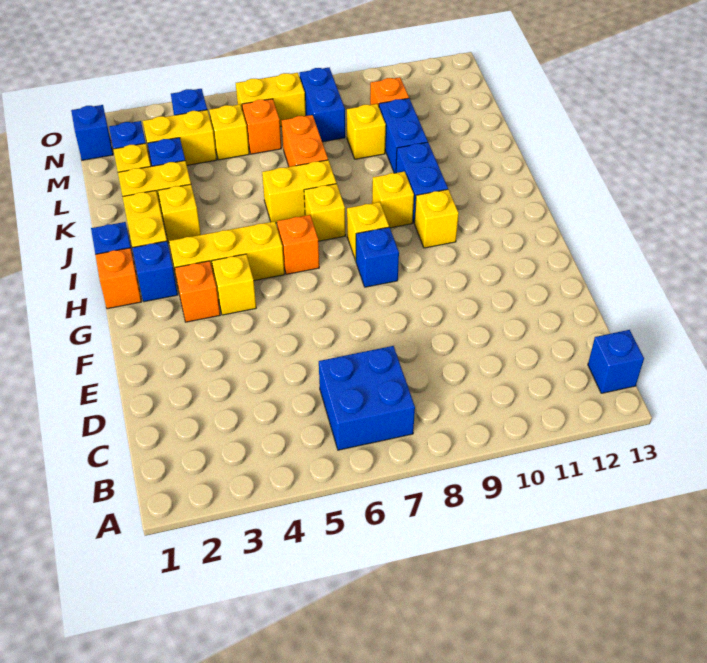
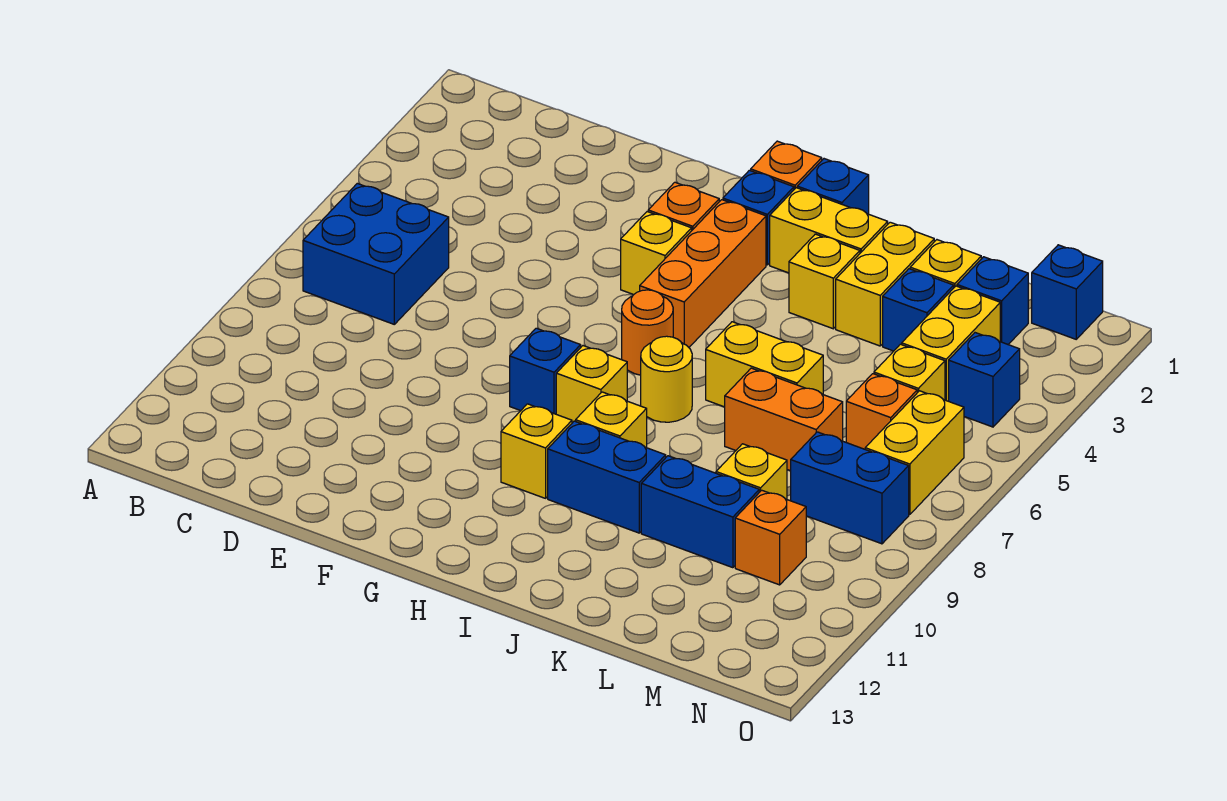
blue 1x1 brick [588,330,644,393] -> none
yellow 1x3 brick [169,221,284,290] -> orange 1x3 brick [640,200,766,347]
orange 1x1 brick [277,215,319,274] -> orange 1x1 round brick [622,290,673,375]
yellow 1x1 brick [304,184,345,241] -> yellow 1x1 round brick [641,336,692,422]
yellow 1x2 brick [262,160,336,223] -> yellow 1x2 brick turned to [706,322,823,407]

